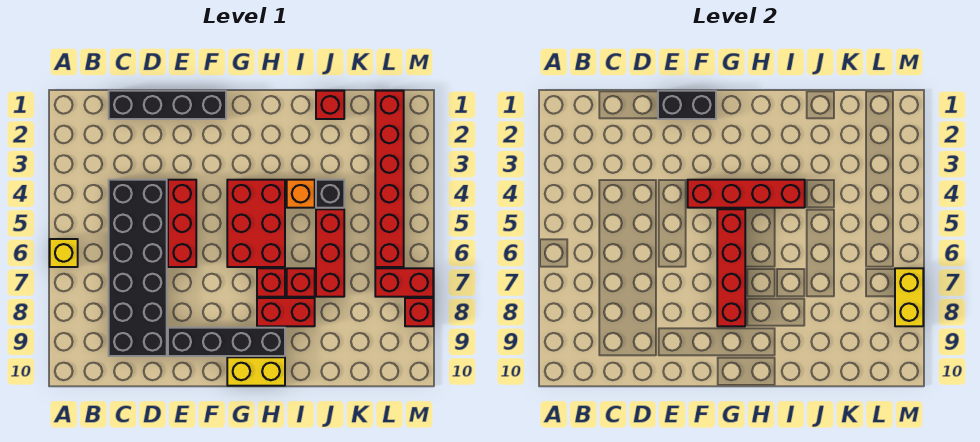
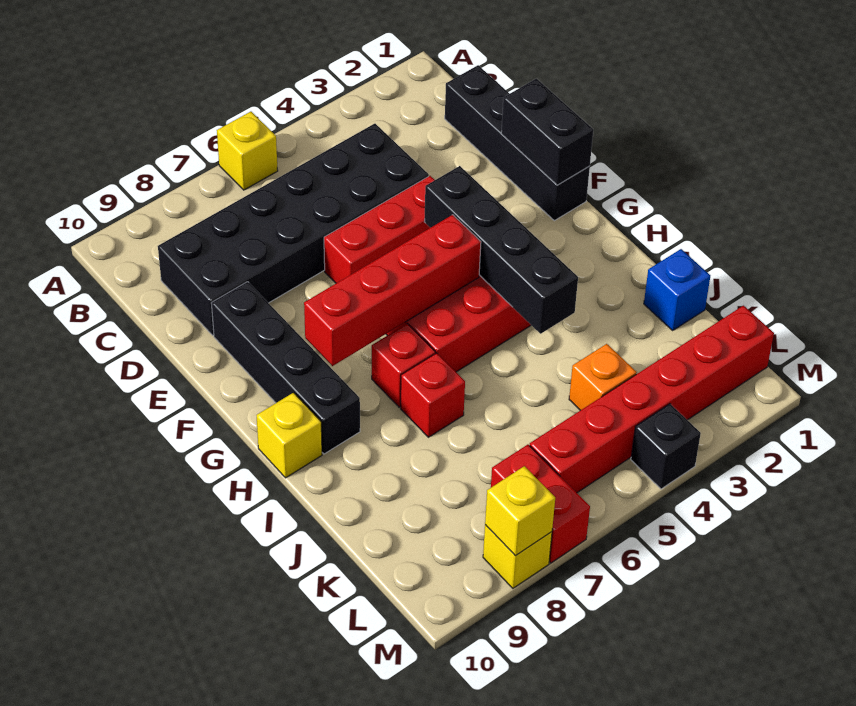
red 1x4 brick [688,180,805,208] -> black 1x4 brick [425,166,578,334]
yellow 1x2 brick [227,357,285,386] -> yellow 1x1 brick [257,393,322,478]
red 1x2 brick [257,298,315,326] -> none
orange 1x1 brick [287,180,315,208] -> orange 1x1 brick moved to [569,344,637,410]
red 1x1 brick [316,91,344,119] -> blue 1x1 brick [644,249,710,330]
black 1x1 brick [316,180,344,208] -> black 1x1 brick moved to [631,404,701,489]
red 1x3 brick [316,209,344,297] -> none
yellow 1x2 brick [895,268,923,326] -> yellow 1x1 brick [485,466,555,556]
red 1x1 brick [405,298,433,326] -> yellow 1x1 brick [483,525,552,588]

